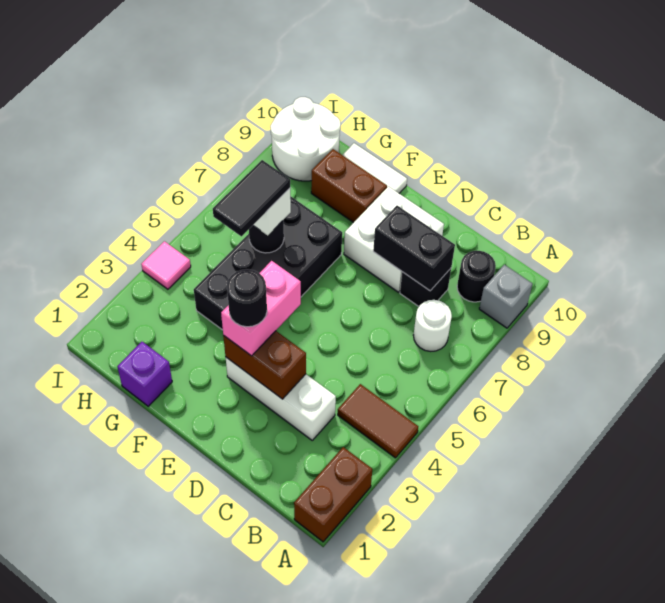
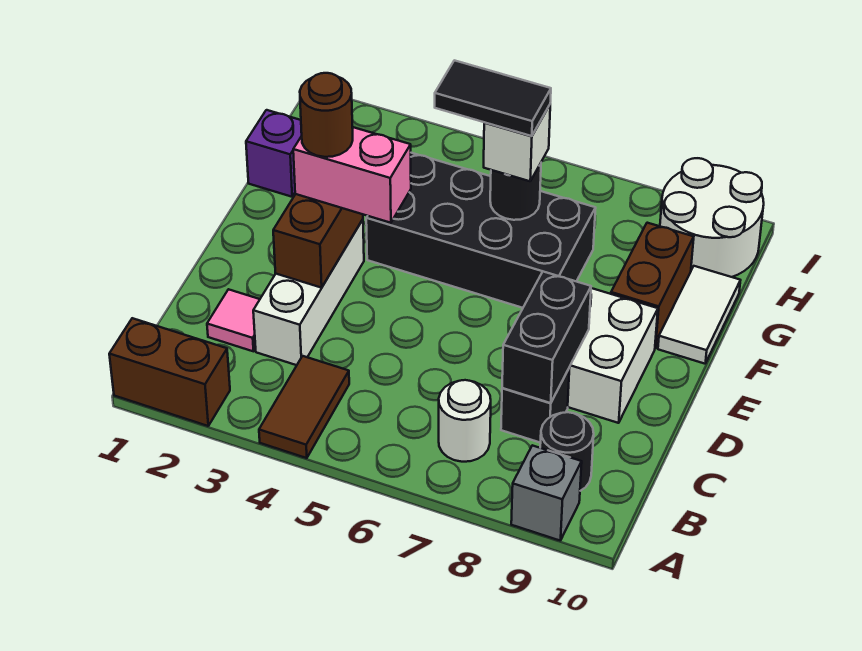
black 1x1 round brick [227,269,267,327] -> brown 1x1 round brick [300,73,353,157]
pink 1x1 tile [141,241,191,289] -> pink 1x1 tile moved to [207,289,260,351]

